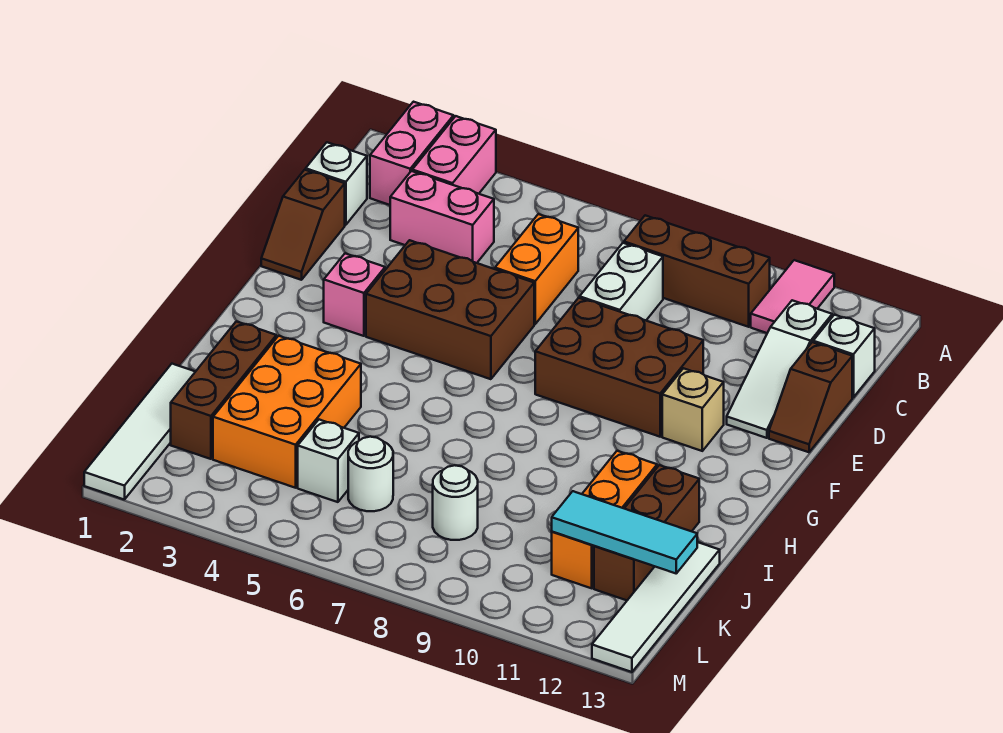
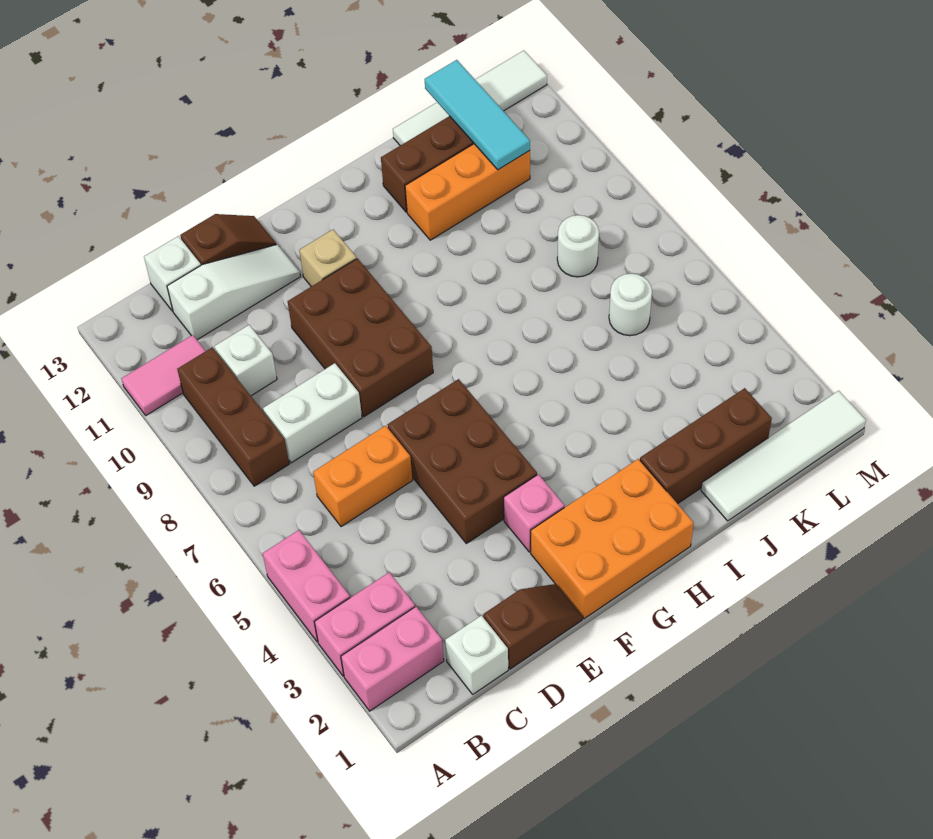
pink 1x2 brick [390,171,494,263] -> pink 1x2 brick moved to [263,530,350,642]
orange 2x3 brick [213,336,361,488] -> orange 2x3 brick moved to [531,459,694,619]
white 1x1 brick [298,420,359,502] -> white 1x1 brick moved to [214,325,277,396]

